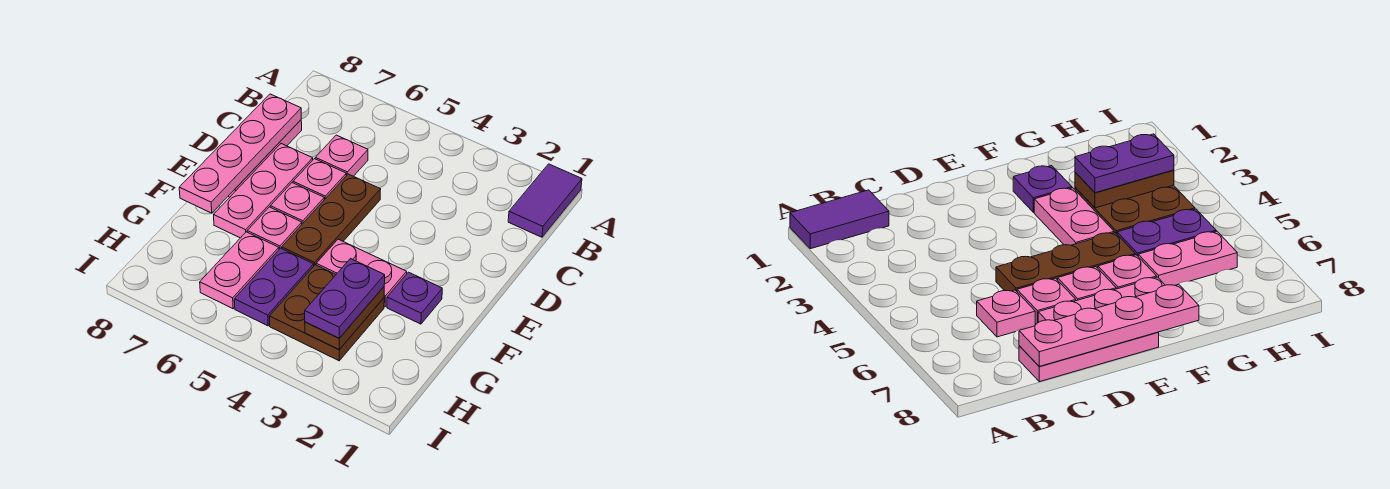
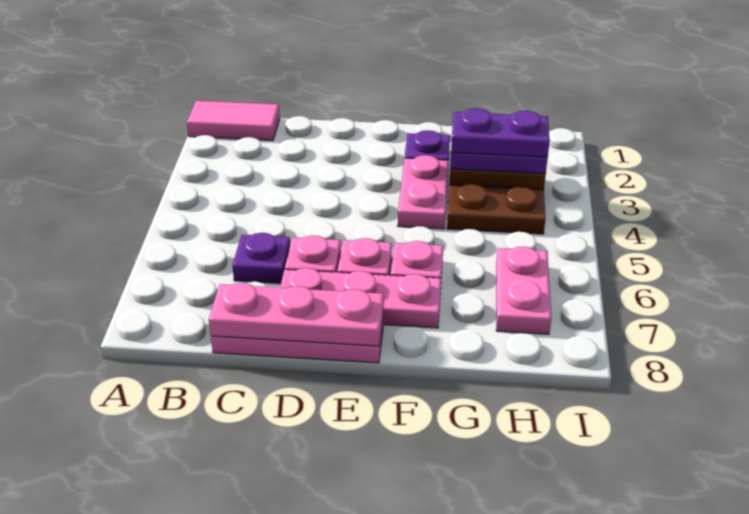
purple 1x2 tile [508,164,582,237] -> pink 1x2 tile [187,101,280,141]
pink 1x1 plate [315,135,368,176] -> purple 1x1 plate [232,233,290,283]
pink 1x4 plate [179,94,301,213] -> pink 1x3 plate [209,283,384,346]
brown 1x3 plate [282,174,381,265] -> none
purple 1x2 plate [234,248,314,326] -> purple 1x2 plate moved to [451,108,550,157]
pink 1x2 plate [200,232,279,309] -> pink 1x2 plate turned to [496,247,551,334]

